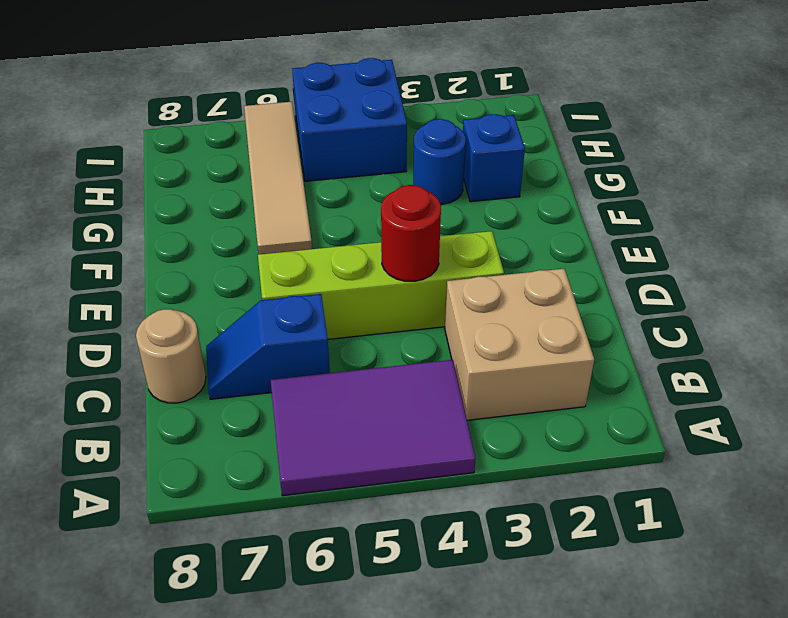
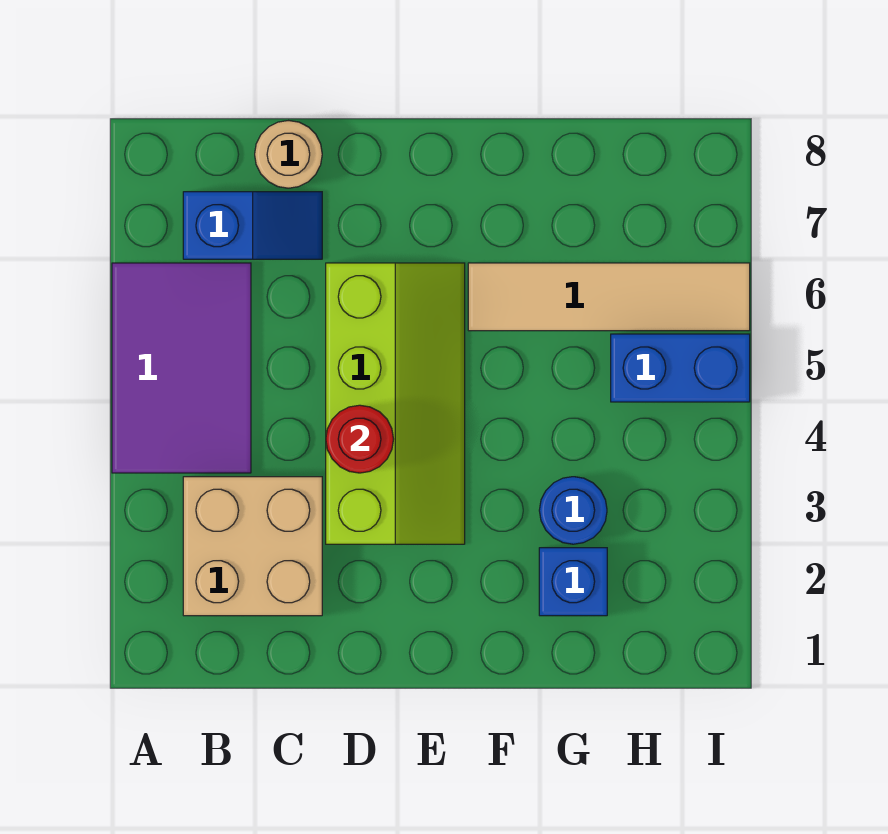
blue 1x2 slope [206,294,330,399] -> blue 1x2 slope turned to [183,192,322,259]
blue 2x2 brick [292,58,407,181] -> blue 1x2 brick [611,334,750,402]

